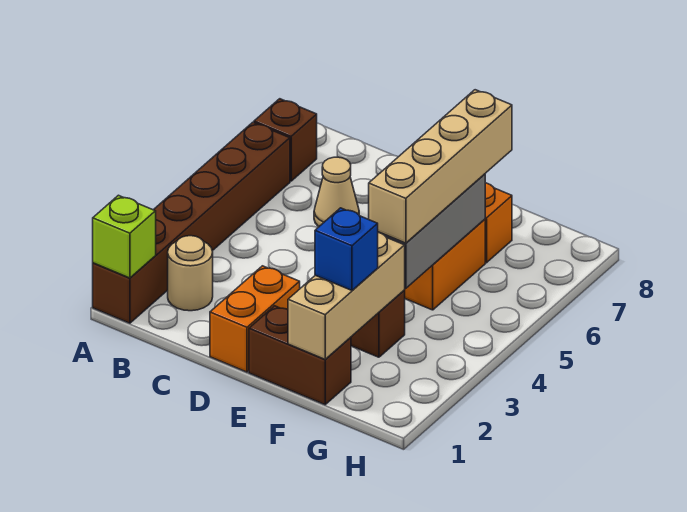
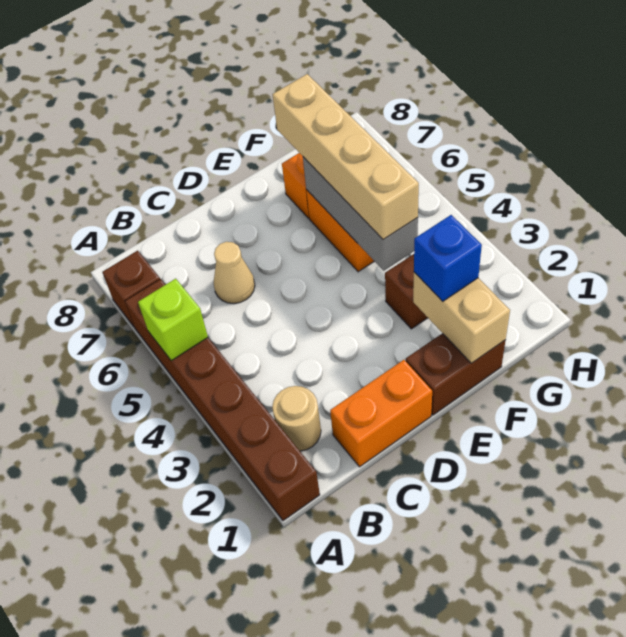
lime 1x1 brick [93,195,156,278] -> lime 1x1 brick moved to [138,279,208,361]
orange 1x2 brick [210,266,300,372] -> orange 1x2 brick turned to [330,360,432,467]
tan 1x3 brick [288,233,405,359] -> tan 1x2 brick [413,272,510,363]

